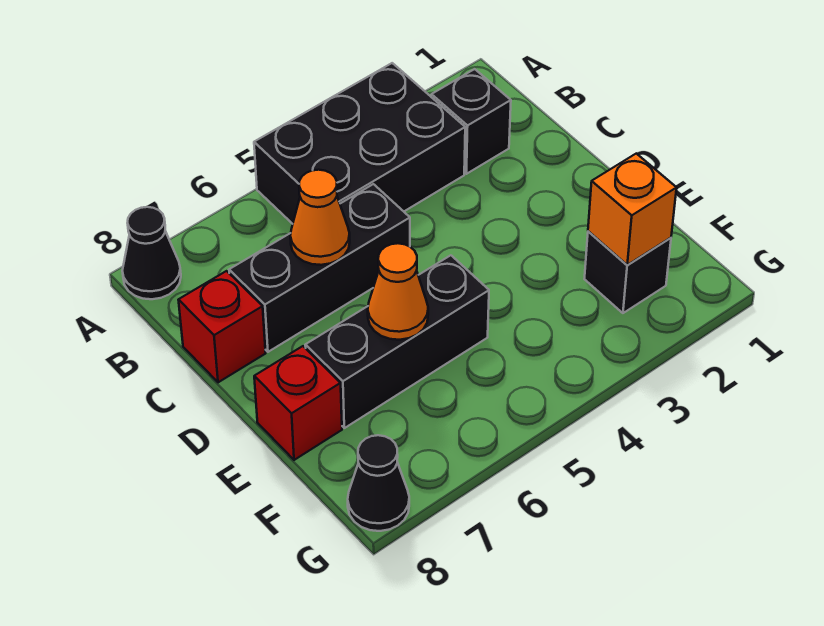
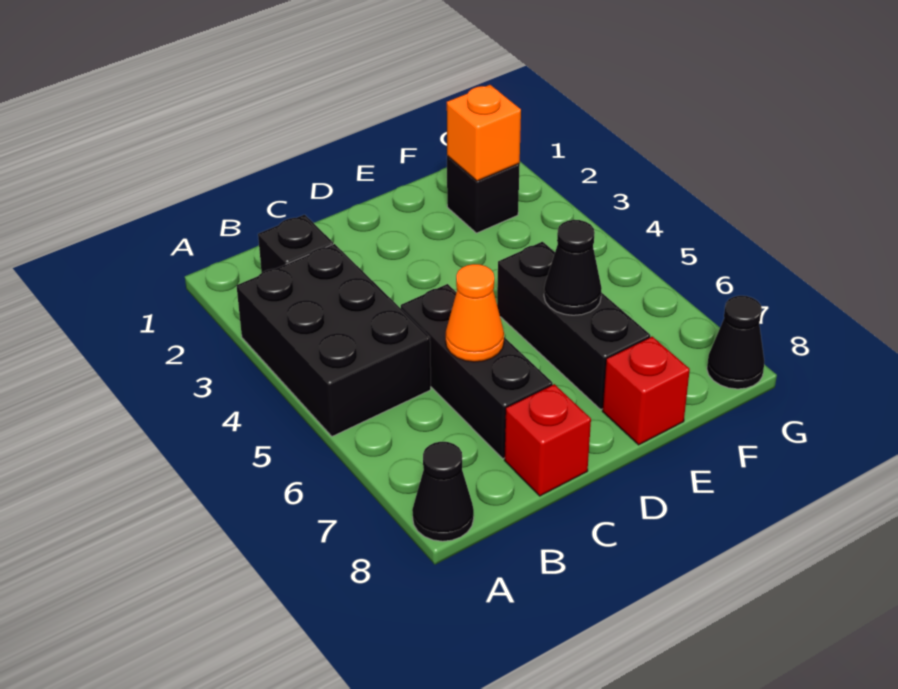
orange 1x1 cone [368,243,428,340] -> black 1x1 cone [544,220,602,315]

